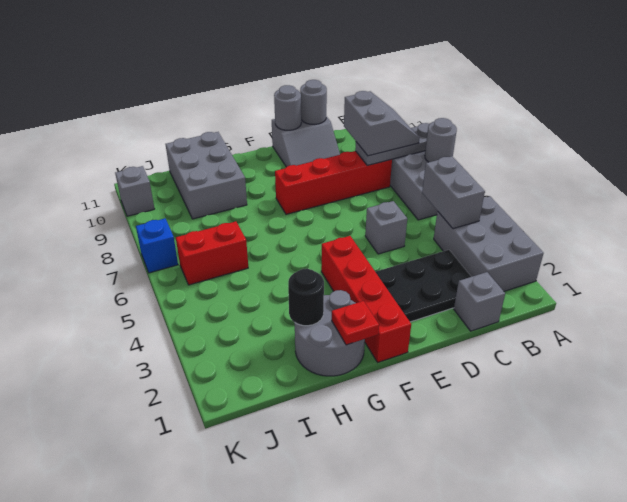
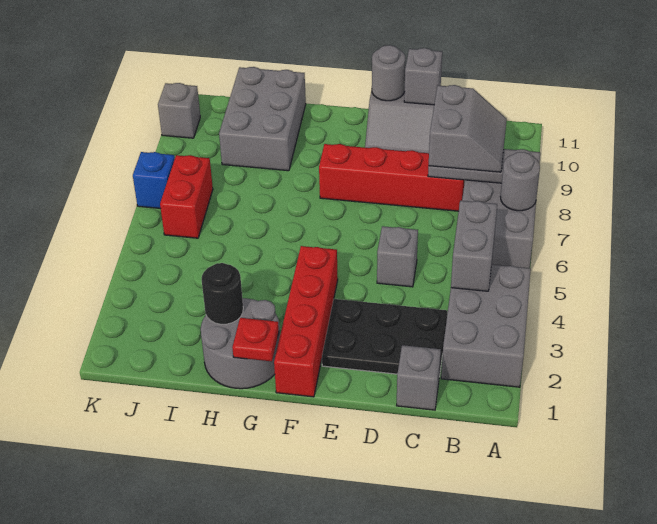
grey 1x1 round brick [300,80,327,124] -> grey 1x1 brick [404,48,442,105]
red 1x2 brick [176,221,248,285] -> red 1x2 brick turned to [160,155,213,238]

